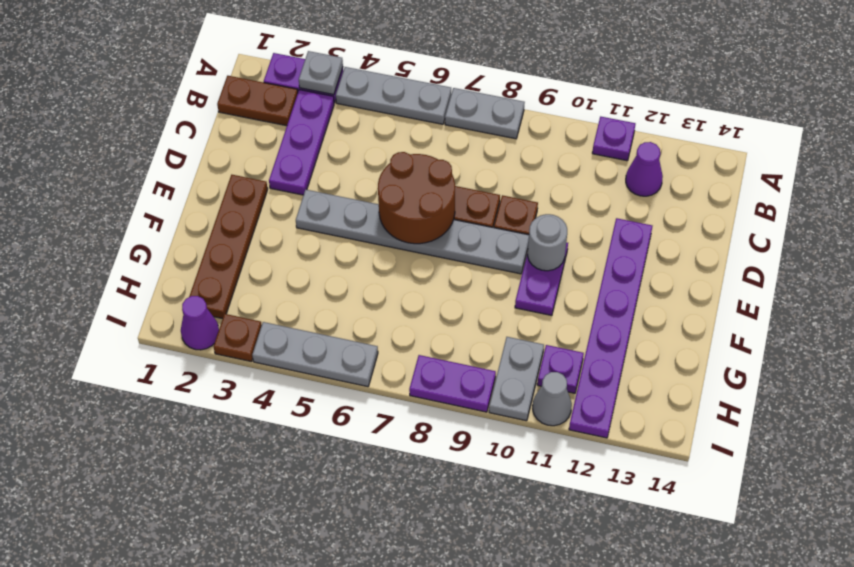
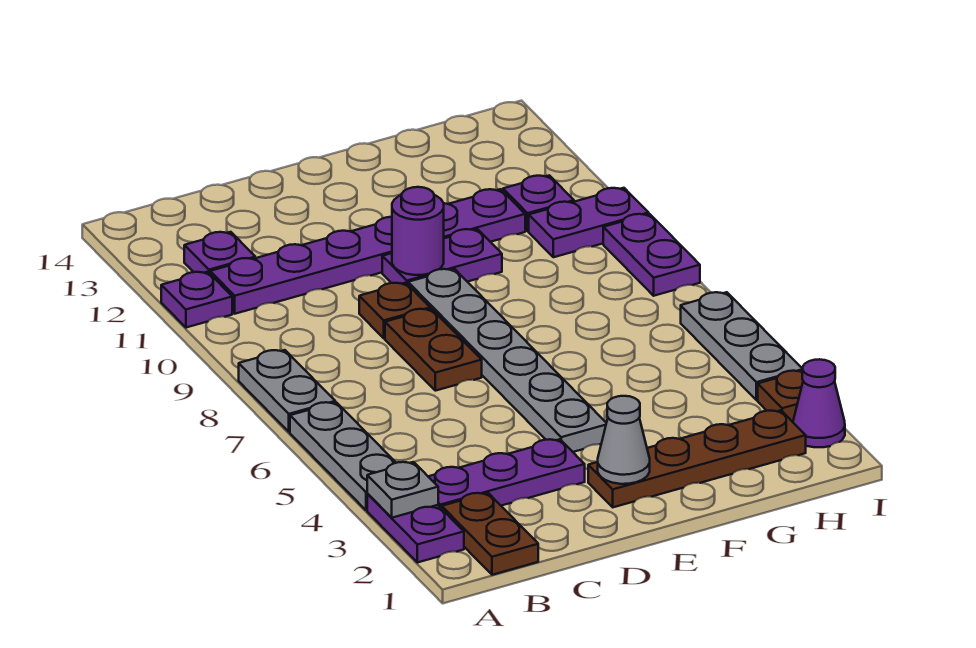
purple 1x1 cone [626,142,663,196] -> purple 1x1 plate [184,232,255,273]
brown 2x2 round brick [378,152,455,244] -> none
purple 1x6 plate [569,218,652,438] -> purple 1x6 plate moved to [210,189,525,314]
grey 1x1 round brick [528,214,567,271] -> purple 1x1 round brick [392,187,444,275]
grey 1x2 plate [489,337,544,421] -> purple 1x2 plate [529,188,649,257]
grey 1x1 cone [533,372,572,426] -> grey 1x1 cone moved to [598,396,650,484]

